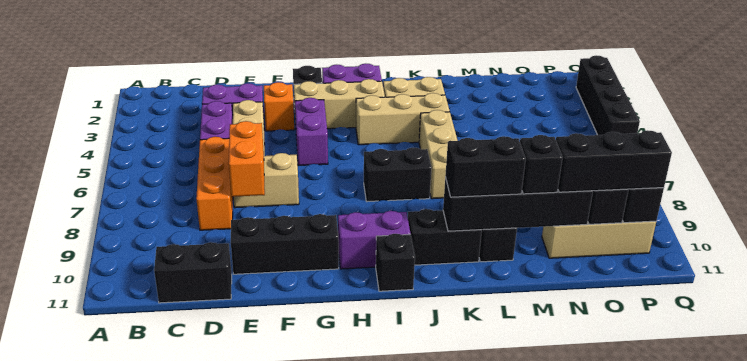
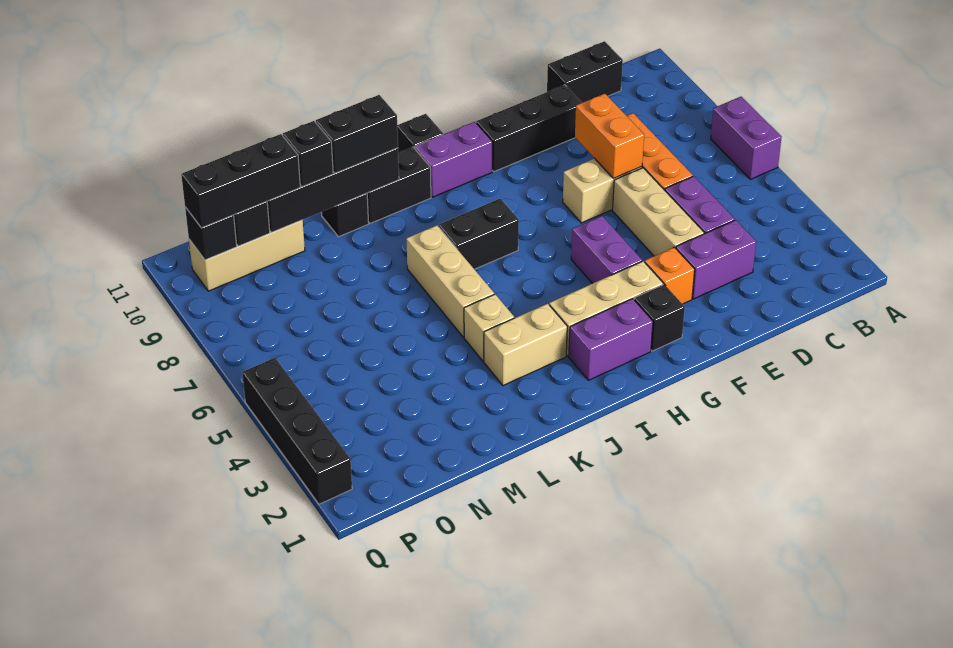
none -> purple 1x2 brick [711,97,782,179]
tan 1x3 brick [356,93,450,145] -> tan 1x1 brick [464,294,514,361]

